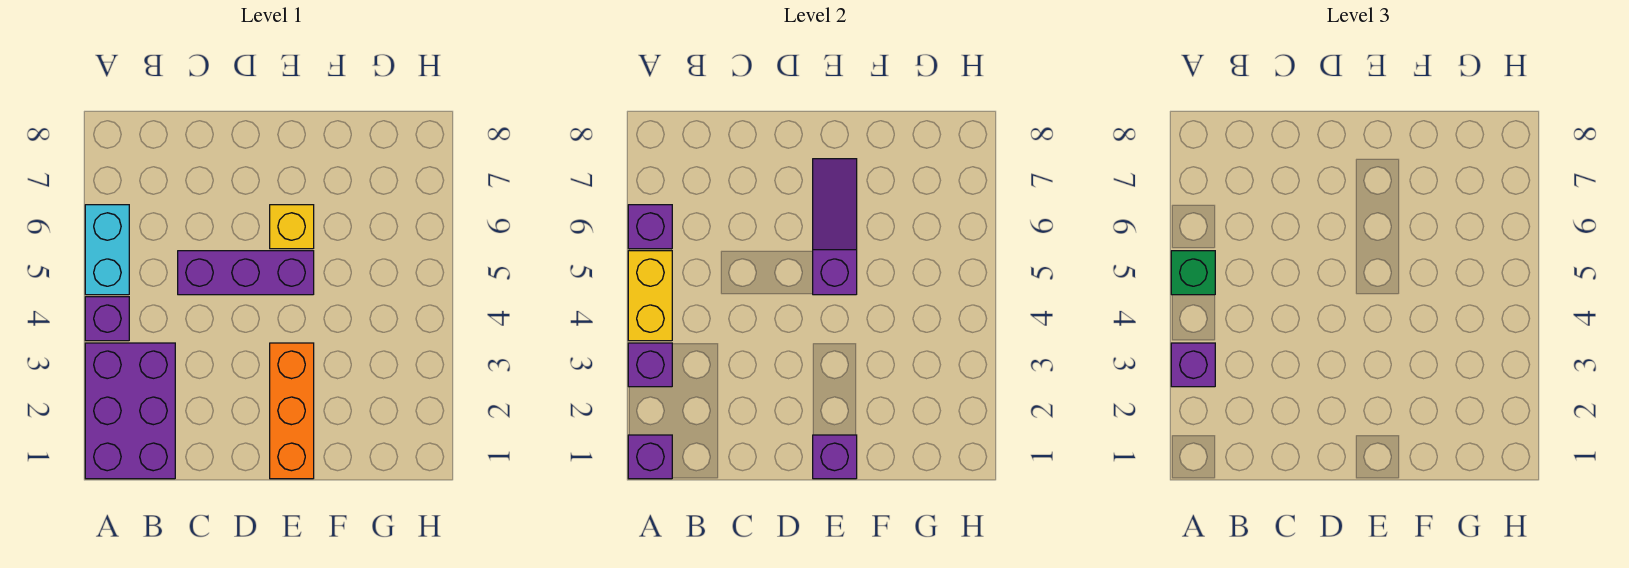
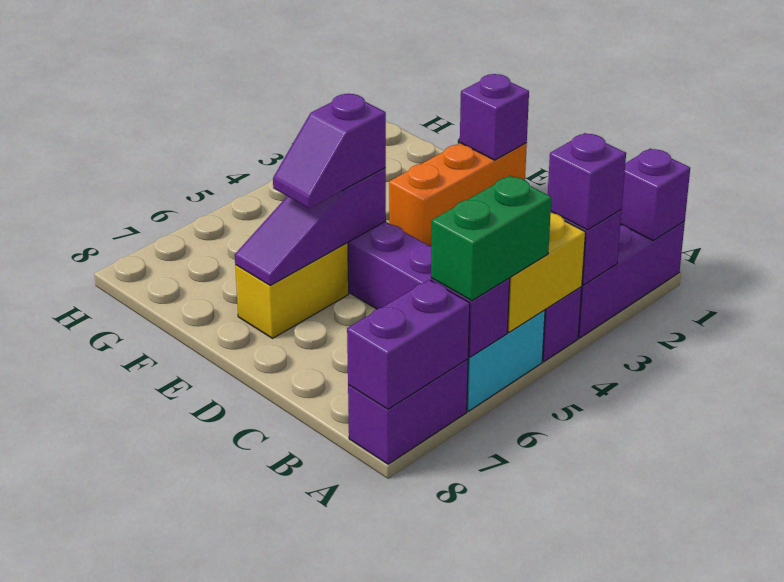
green 1x1 brick [1171,251,1215,295] -> green 1x2 brick [431,176,551,301]
none -> purple 1x2 brick [348,359,468,464]
none -> purple 1x2 brick [347,280,470,409]
none -> purple 1x2 slope [273,94,386,208]
yellow 1x1 brick [270,205,314,249] -> yellow 1x2 brick [235,243,349,338]

